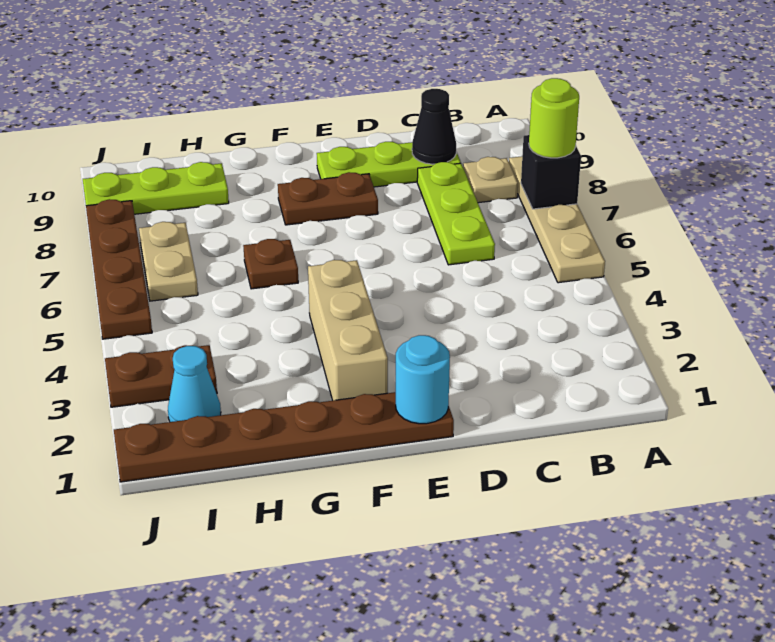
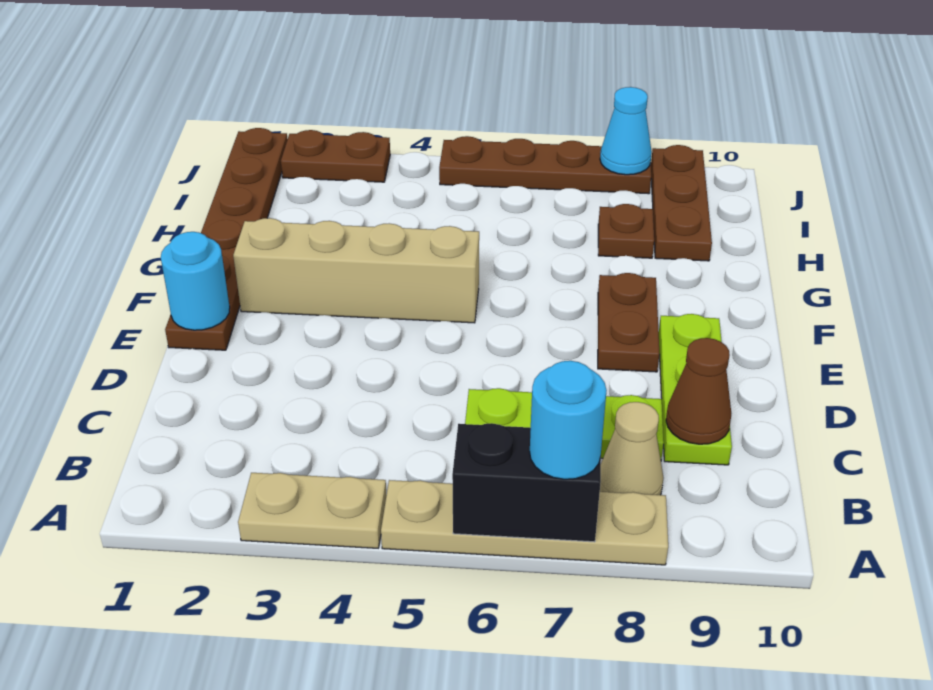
black 1x1 brick [521,135,581,209] -> black 1x2 brick [452,423,601,542]
lime 1x1 round brick [529,78,579,158] -> cyan 1x1 round brick [530,361,607,479]
tan 1x1 plate [463,157,518,203] -> tan 1x1 cone [600,402,664,495]
black 1x1 cone [412,89,456,164] -> brown 1x1 cone [666,338,731,444]
tan 1x3 brick [308,260,388,401] -> tan 1x4 brick [233,218,479,323]
brown 1x1 plate [243,239,298,289] -> brown 1x1 plate moved to [598,204,654,258]
lime 1x3 plate [83,162,229,214] -> brown 1x3 plate [651,145,712,261]
cyan 1x1 cone [168,346,221,422] -> cyan 1x1 cone moved to [600,87,652,175]
brown 1x2 plate [105,345,217,407] -> brown 1x2 plate turned to [281,130,390,182]
tan 1x2 plate [139,222,198,301] -> tan 1x2 plate moved to [238,473,387,548]

